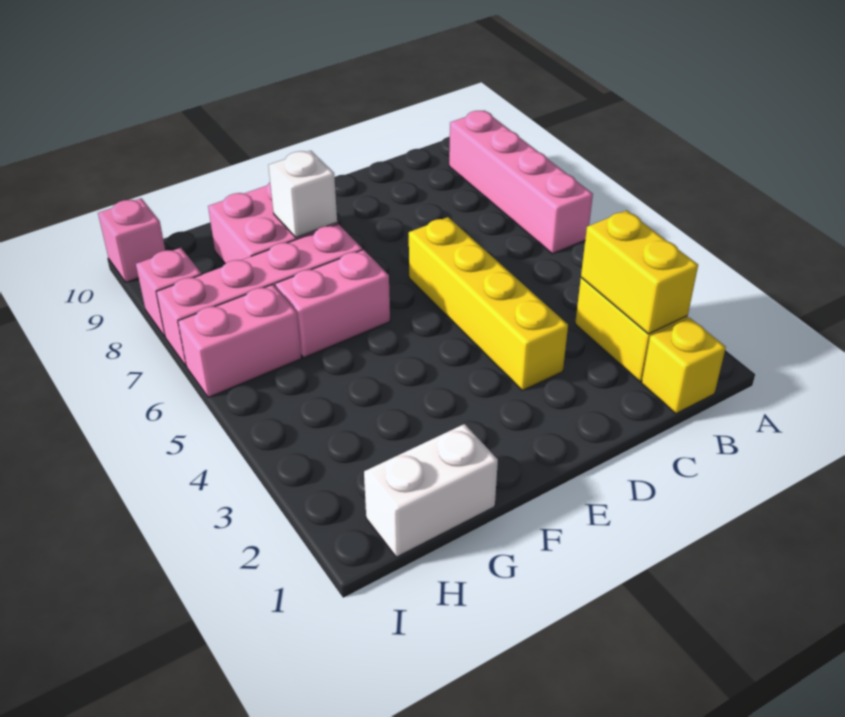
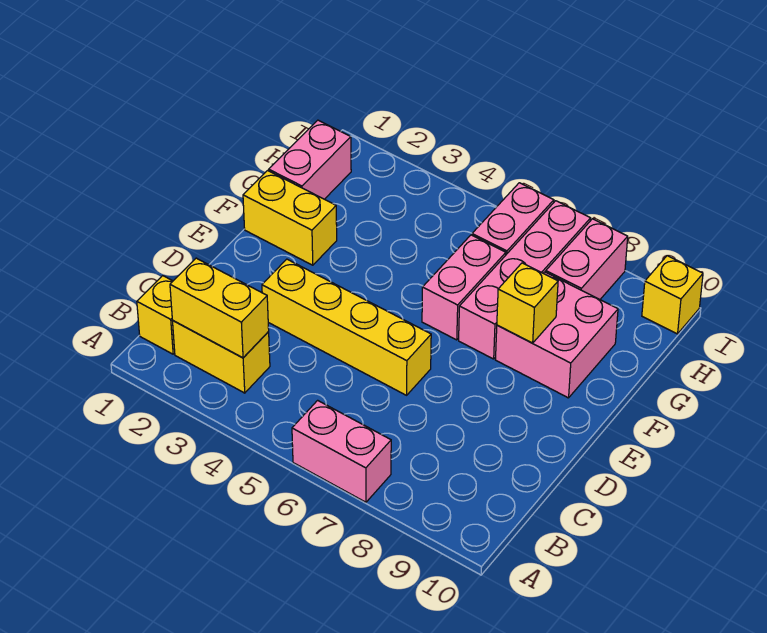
pink 1x4 brick [449,111,593,254] -> pink 1x2 brick [292,400,391,502]
none -> yellow 1x2 brick [243,171,337,265]
white 1x1 brick [268,151,337,237] -> yellow 1x1 brick [497,263,558,343]
white 1x2 brick [364,424,498,557] -> pink 1x2 brick [269,120,351,199]
pink 1x1 brick [136,248,202,337] -> pink 1x2 brick [546,219,628,299]
pink 1x1 brick [98,198,165,282] -> yellow 1x1 brick [642,256,703,334]

